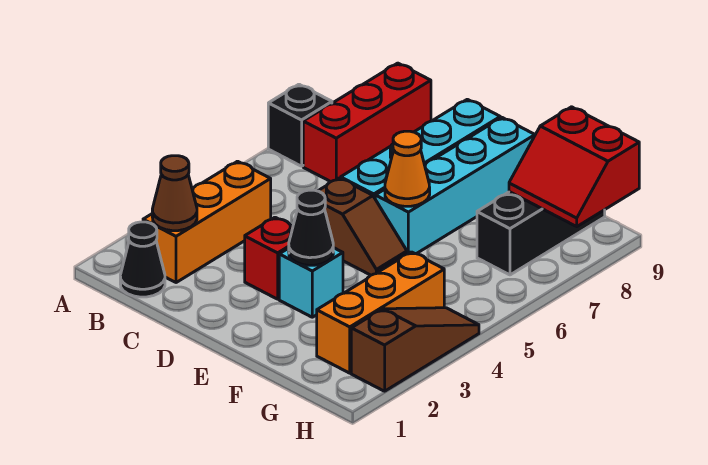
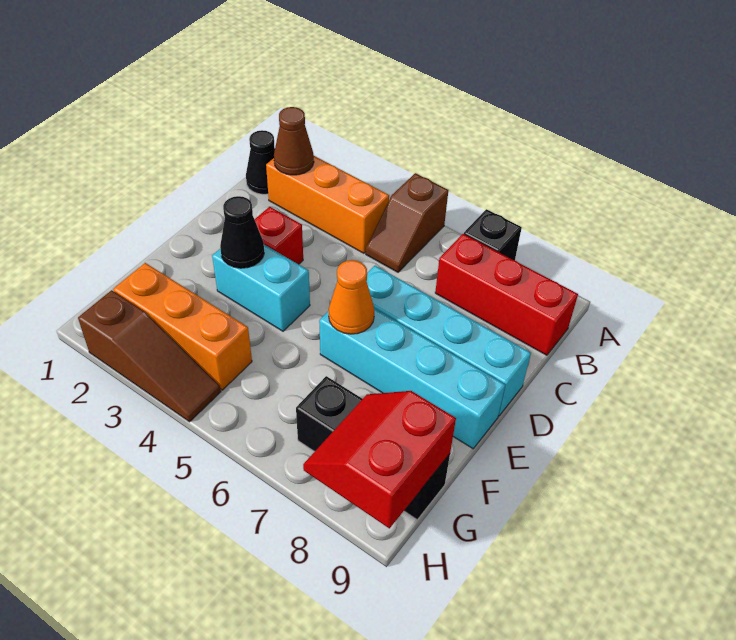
brown 1x2 slope [318,178,407,275] -> brown 1x2 slope moved to [366,173,448,272]
cyan 1x1 brick [279,248,343,317] -> cyan 1x2 brick [212,245,310,331]

